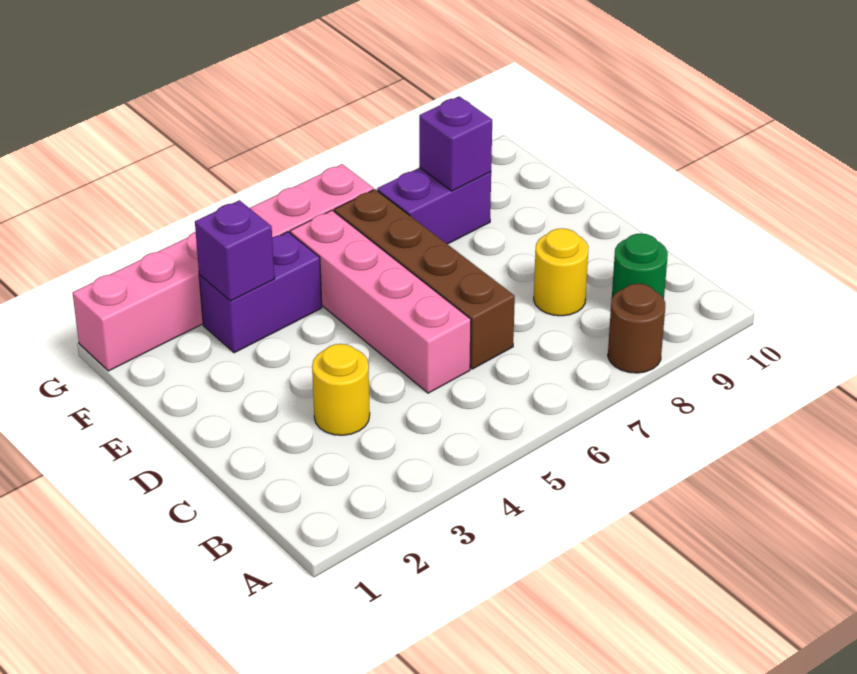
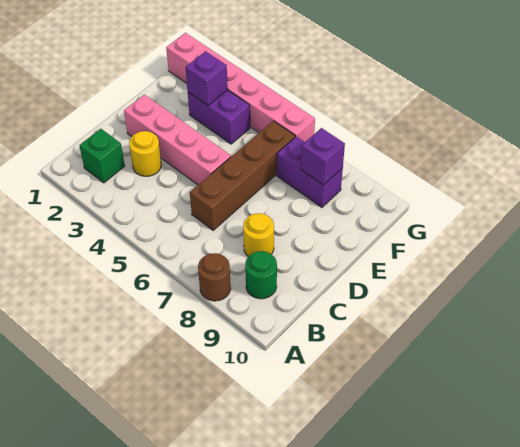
none -> green 1x1 brick [79,129,125,183]
pink 1x4 brick [290,210,471,393] -> pink 1x4 brick turned to [124,95,231,185]

